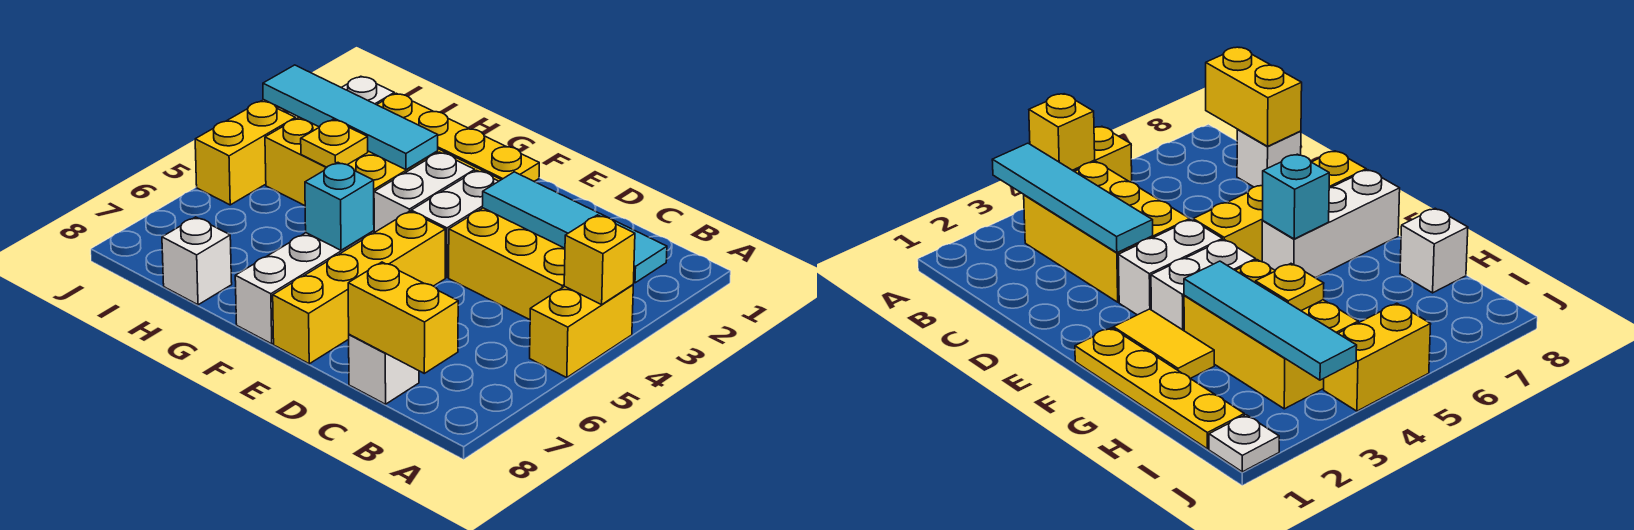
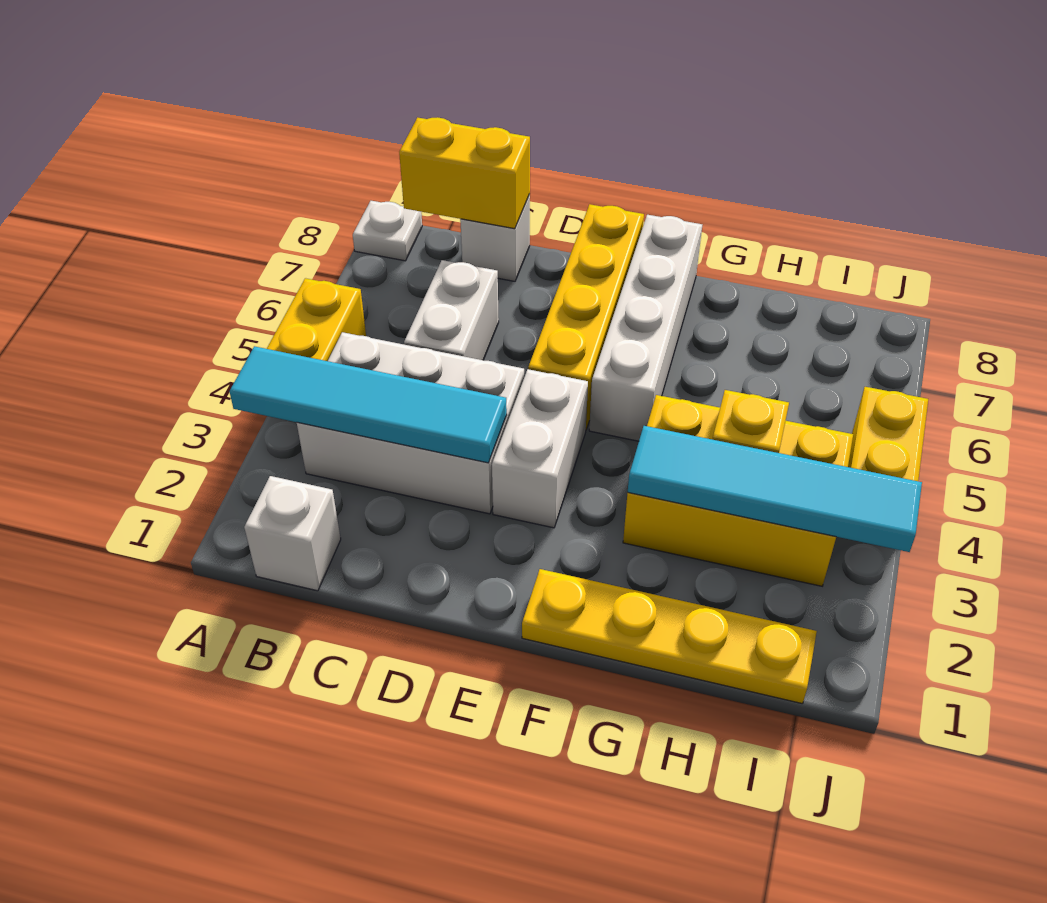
yellow 1x1 brick [564,215,635,305] -> none
yellow 2x3 brick [449,208,565,320] -> white 2x3 brick [297,332,524,514]
yellow 1x2 tile [1113,309,1214,378] -> none
white 1x2 brick [374,152,475,232] -> white 1x2 brick moved to [404,260,499,360]
white 1x3 brick [235,231,374,344] -> white 1x4 brick [589,215,702,441]
cyan 1x1 brick [305,163,374,250] -> none
white 1x1 brick [162,217,232,305] -> white 1x1 brick moved to [244,476,341,591]
white 1x1 plate [342,76,394,105] -> white 1x1 plate moved to [353,201,422,261]

